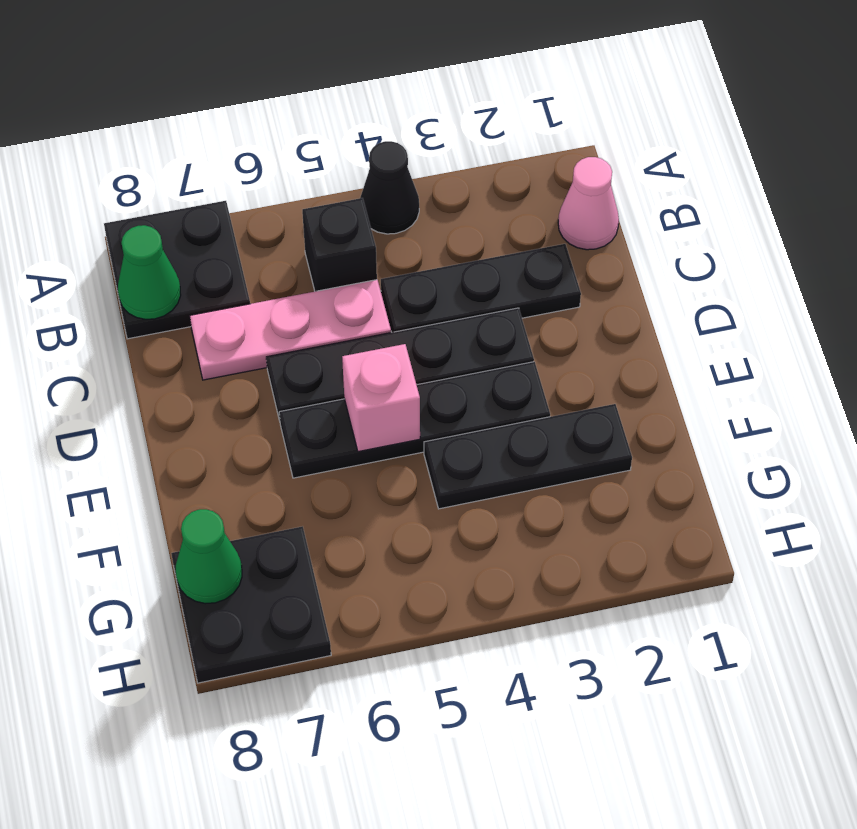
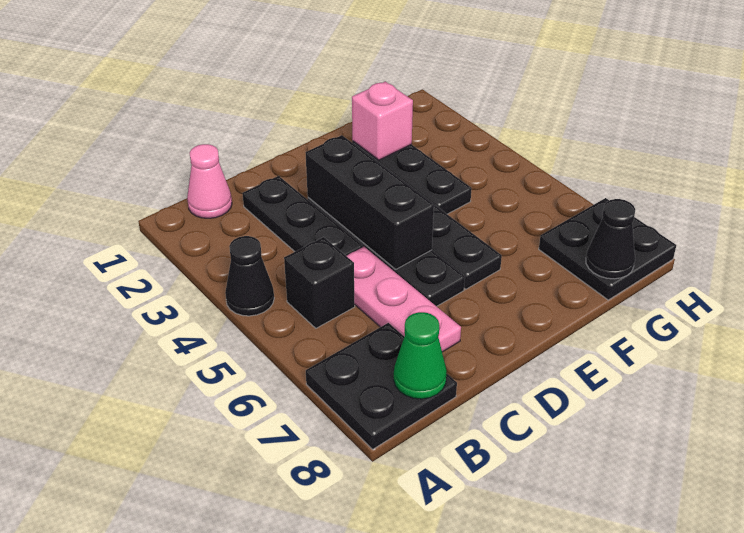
none -> black 1x3 brick [305,135,434,269]
pink 1x1 brick [342,344,420,452] -> pink 1x1 brick moved to [352,81,413,160]
green 1x1 cone [176,509,242,604] -> black 1x1 cone [586,199,635,279]

